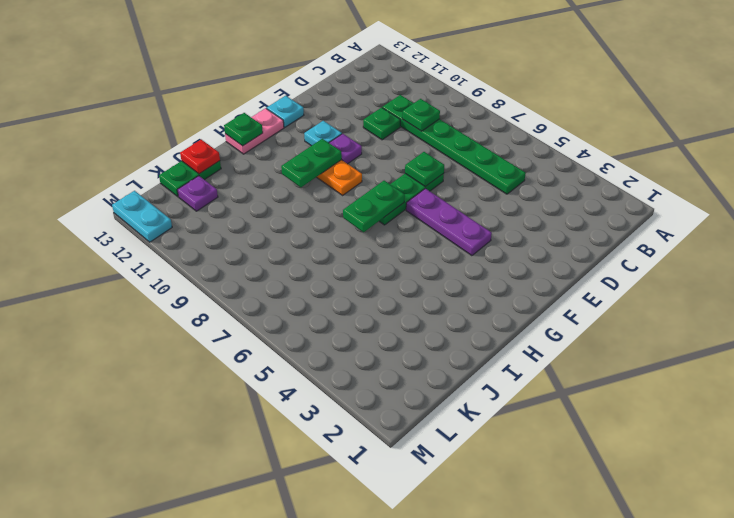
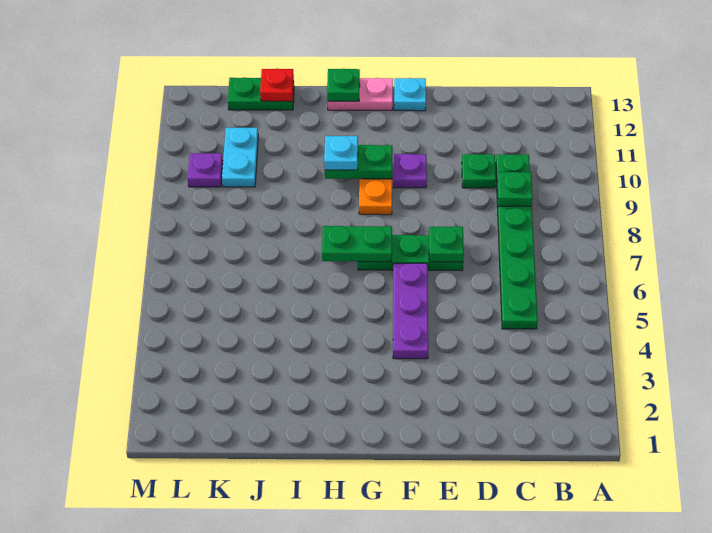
cyan 1x1 plate [304,121,342,146] -> cyan 1x1 plate moved to [324,136,358,170]
purple 1x1 plate [177,176,218,211] -> purple 1x1 plate moved to [188,153,223,187]
cyan 1x2 plate [112,191,172,242] -> cyan 1x2 plate moved to [222,128,258,187]

